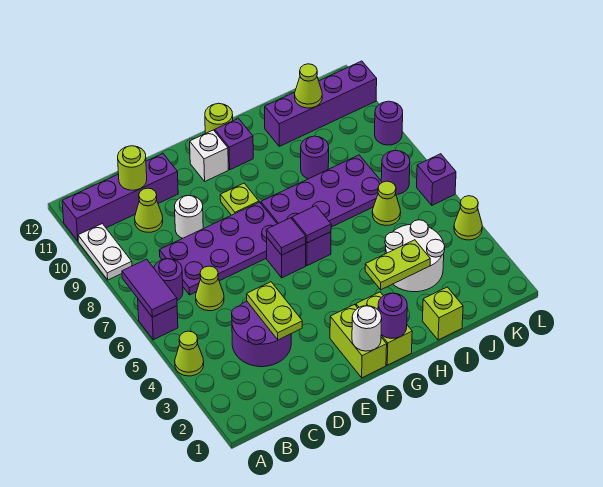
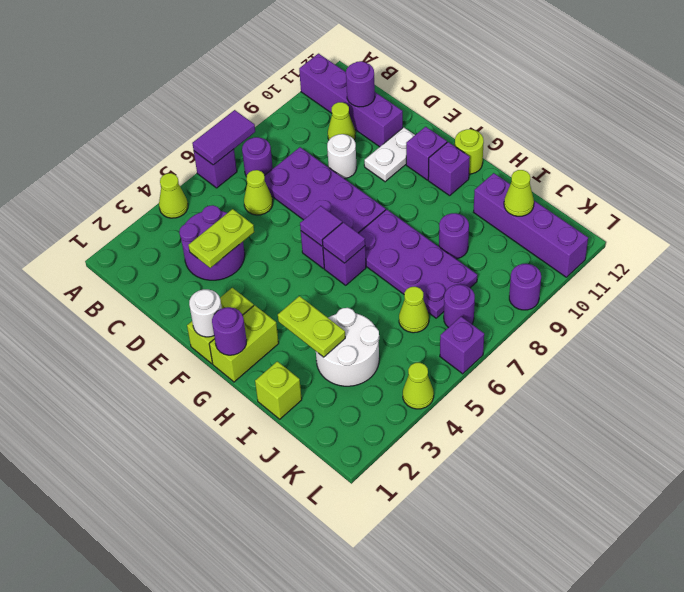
white 1x2 plate [78,224,132,280] -> white 1x2 plate moved to [364,127,415,182]
lime 1x1 round brick [118,146,147,190] -> purple 1x1 round brick [346,61,375,107]
lime 1x1 plate [220,183,259,215] -> none
white 1x1 brick [190,130,228,181] -> purple 1x1 brick [406,127,447,180]

